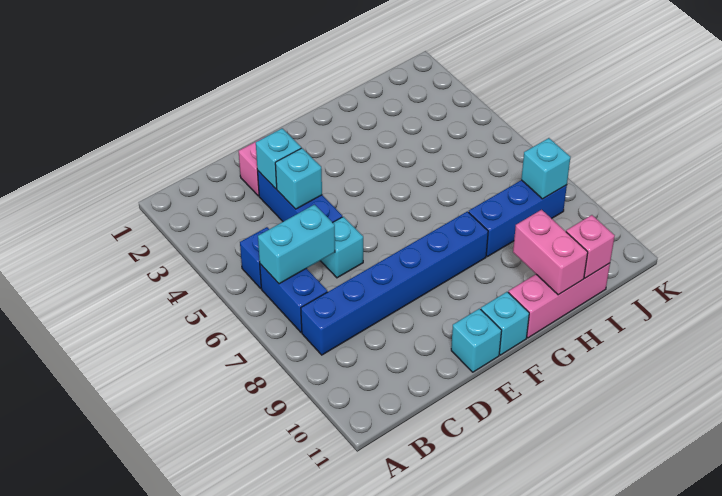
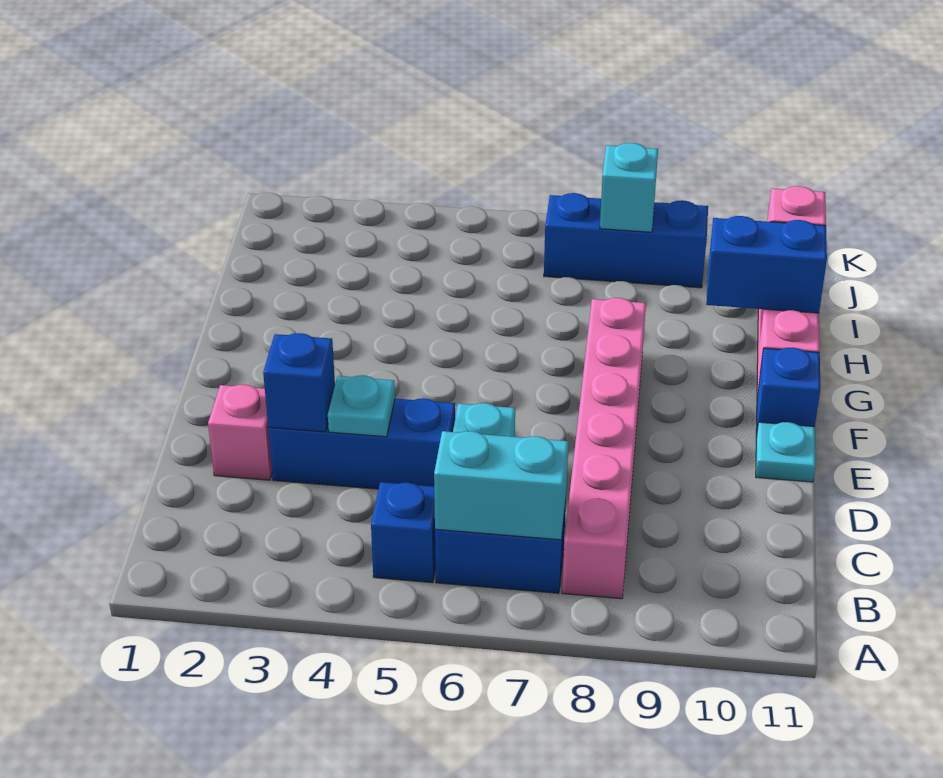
cyan 1x2 brick [258,205,335,284] -> cyan 1x2 brick turned to [434,431,569,540]
blue 1x6 brick [301,211,488,355] -> pink 1x6 brick [562,298,646,599]
cyan 1x1 brick [256,128,301,189] -> blue 1x1 brick [263,333,335,432]
cyan 1x1 brick [275,148,322,209] -> cyan 1x1 plate [328,375,395,437]
cyan 1x1 brick [451,309,502,372] -> cyan 1x1 plate [756,422,816,482]
cyan 1x1 brick [481,292,529,355] -> blue 1x1 brick [756,347,820,437]
blue 1x3 brick [469,180,567,257] -> blue 1x3 brick turned to [544,193,708,288]
pink 1x2 brick [513,210,588,295] -> blue 1x2 brick [706,216,827,313]

